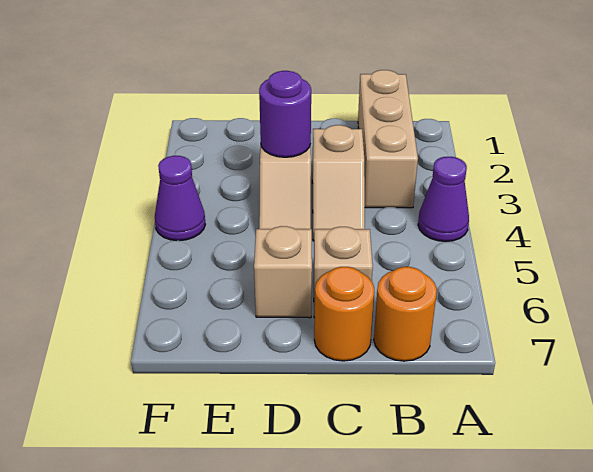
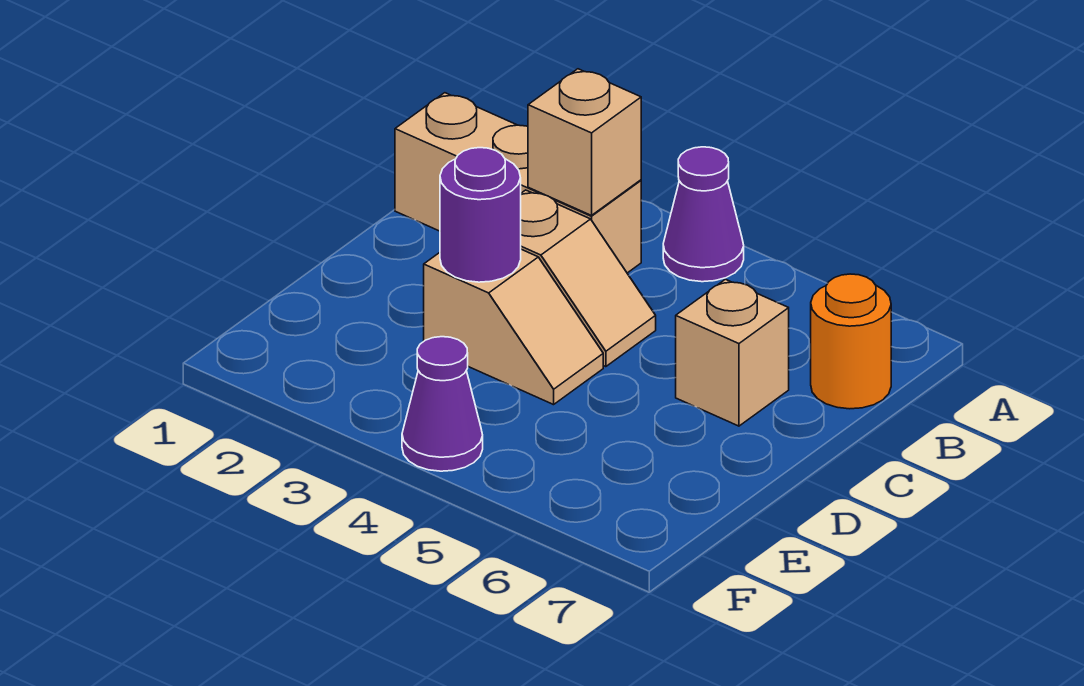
orange 1x1 round brick [314,267,374,361] -> none
tan 1x1 brick [254,226,312,318] -> tan 1x1 brick moved to [528,69,641,215]

